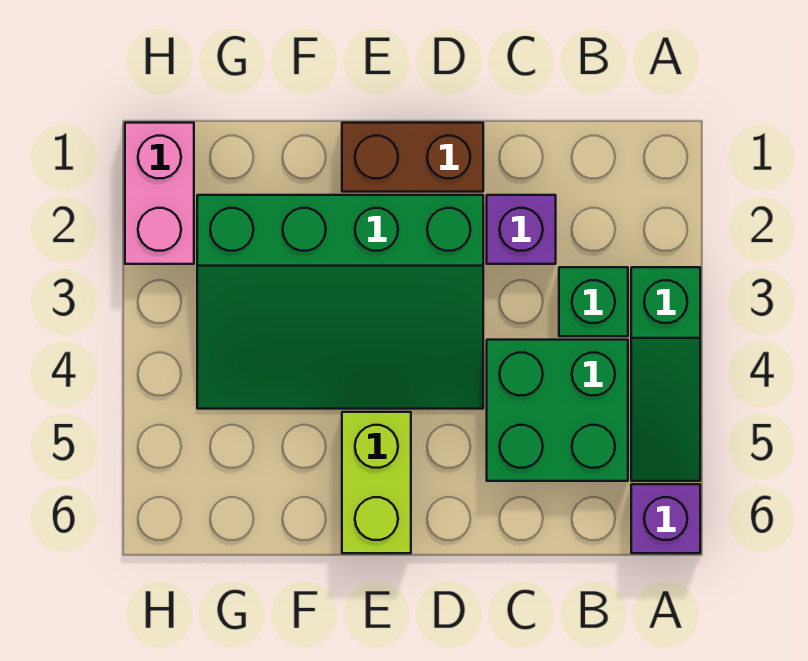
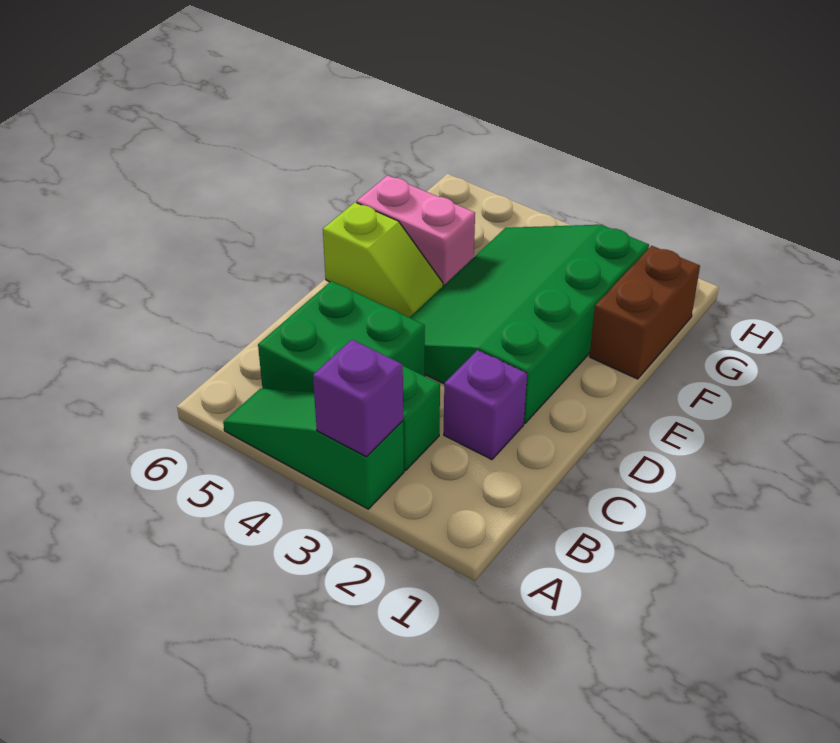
purple 1x1 brick [631,484,700,553] -> purple 1x1 brick moved to [313,340,403,457]
brown 1x2 brick [342,123,483,192] -> brown 1x2 brick moved to [590,246,700,379]
lime 1x2 brick [342,412,411,553] -> lime 1x2 slope [323,202,443,317]
pink 1x2 brick [125,123,194,264] -> pink 1x2 brick moved to [357,175,475,286]

